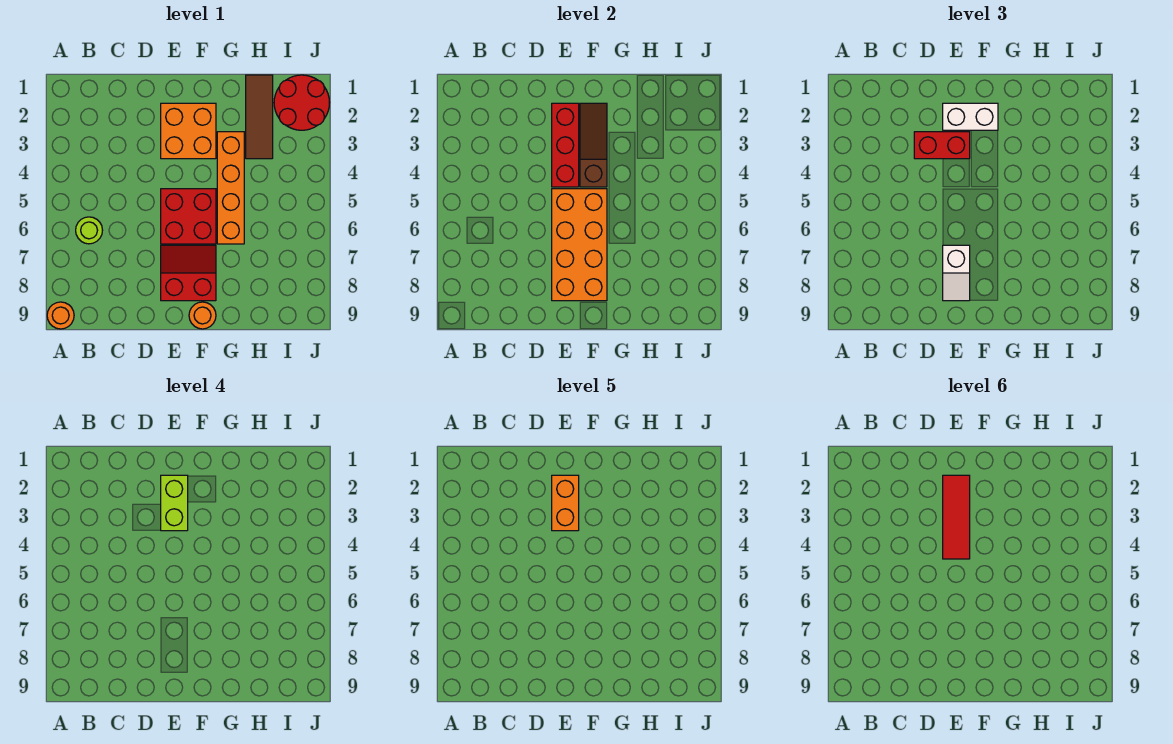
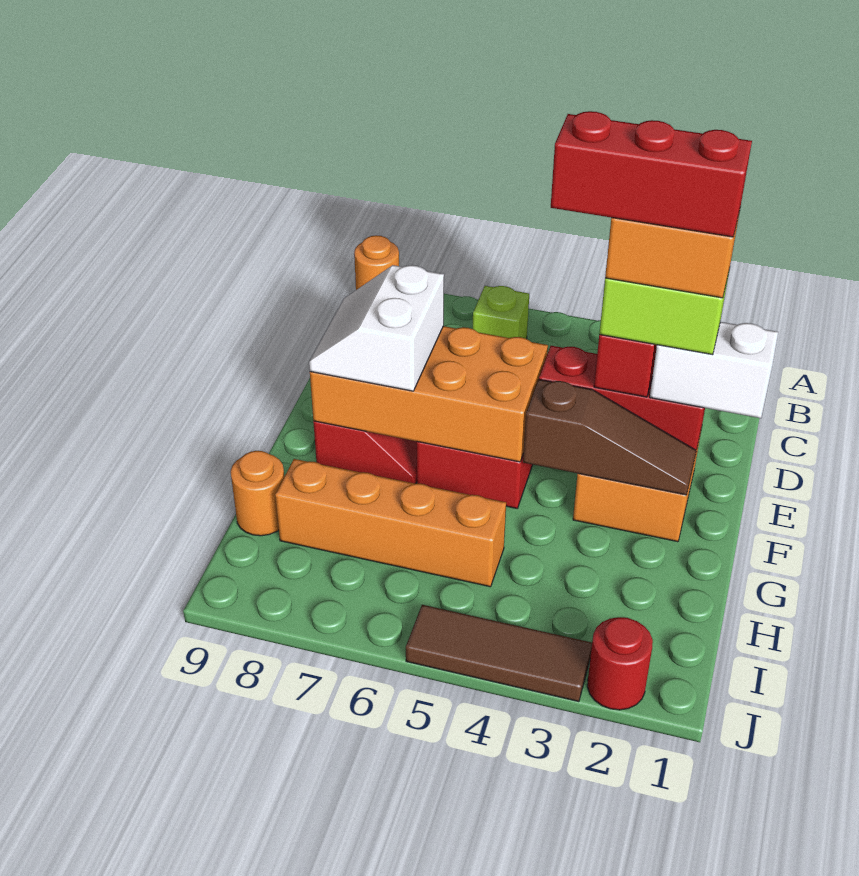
lime 1x1 round brick [76,217,103,244] -> lime 1x1 brick [473,286,529,339]
white 1x2 brick [943,103,998,130] -> white 1x2 brick turned to [650,322,778,418]
red 1x3 tile [943,475,970,559] -> red 1x3 brick [551,111,752,237]
white 1x2 slope [943,245,970,301] -> white 2x2 slope [309,265,444,391]
orange 1x1 round brick [189,302,216,329] -> orange 1x1 round brick moved to [231,451,284,536]
orange 1x4 brick [217,132,244,244] -> orange 1x4 brick moved to [275,459,506,587]
brown 1x3 tile [246,75,273,159] -> brown 1x3 tile moved to [406,605,592,702]
red 2x2 round brick [274,75,330,130] -> red 1x1 round brick [587,617,653,710]

